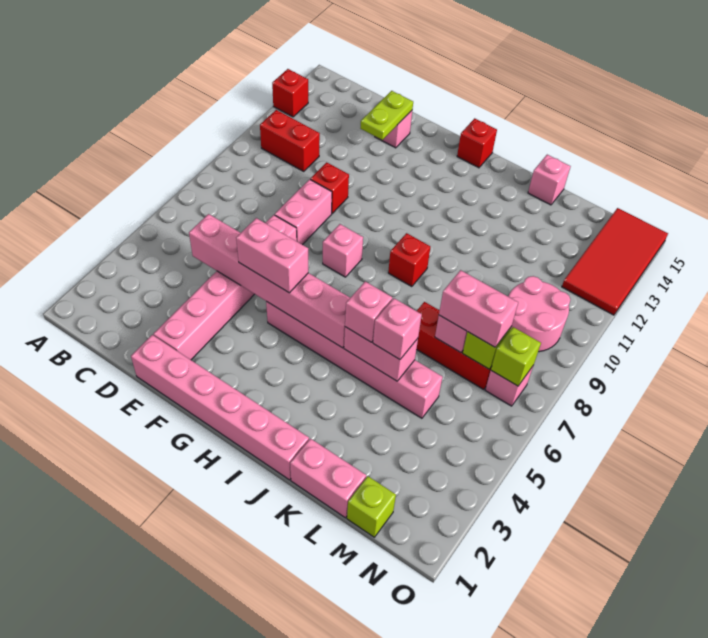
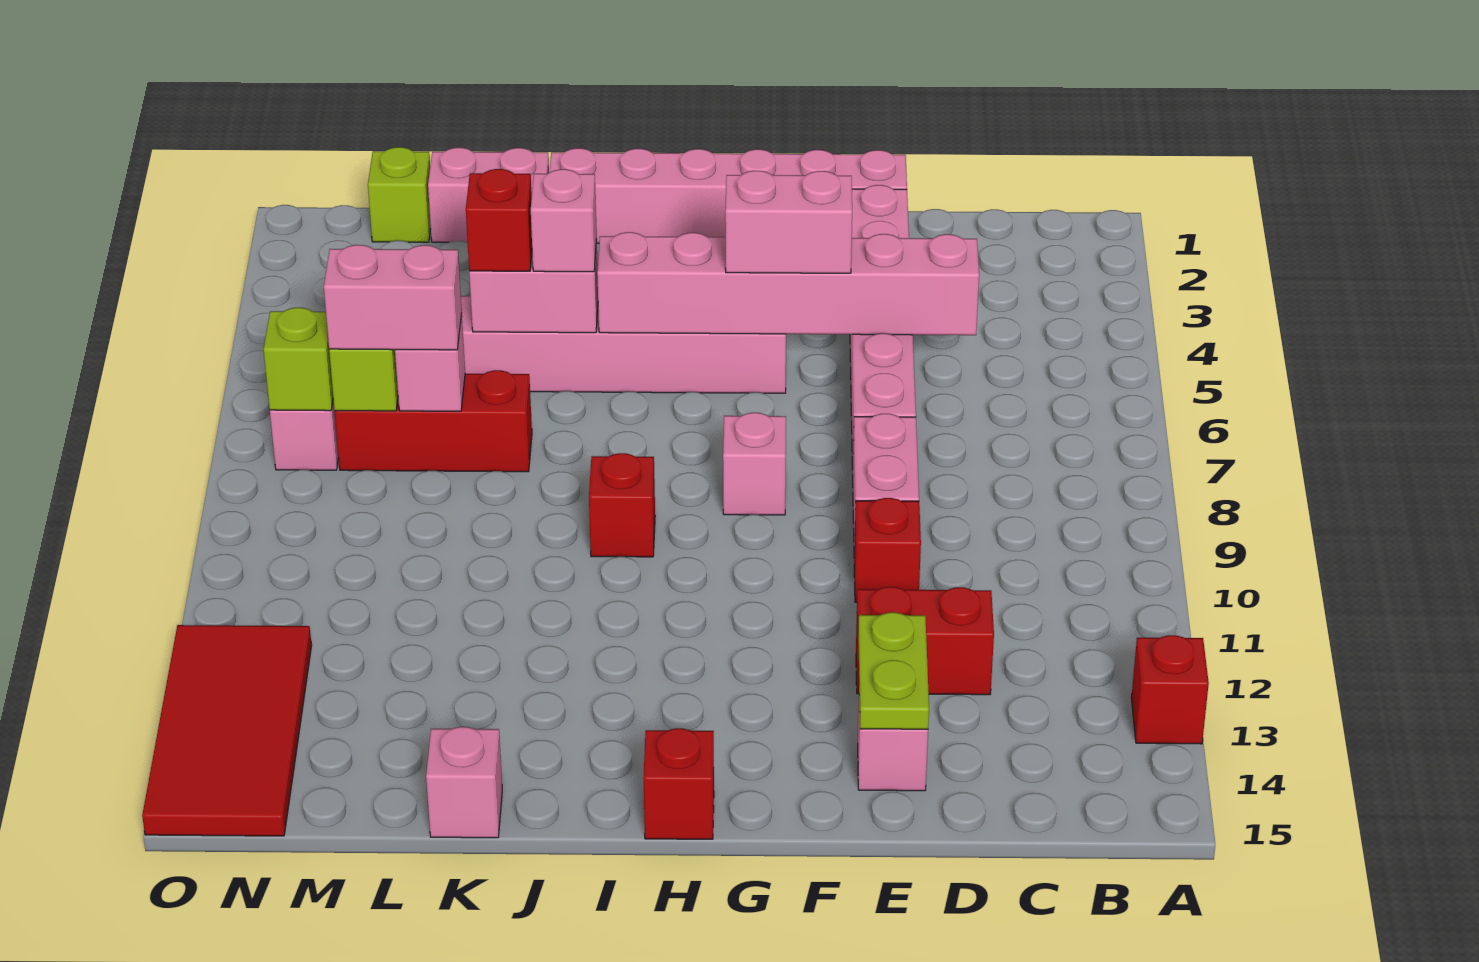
red 1x2 brick [260,110,320,171] -> red 1x2 brick moved to [856,587,994,695]
pink 1x1 brick [373,298,422,360] -> red 1x1 brick [466,169,532,271]
pink 2x2 round brick [508,276,571,352] -> none

